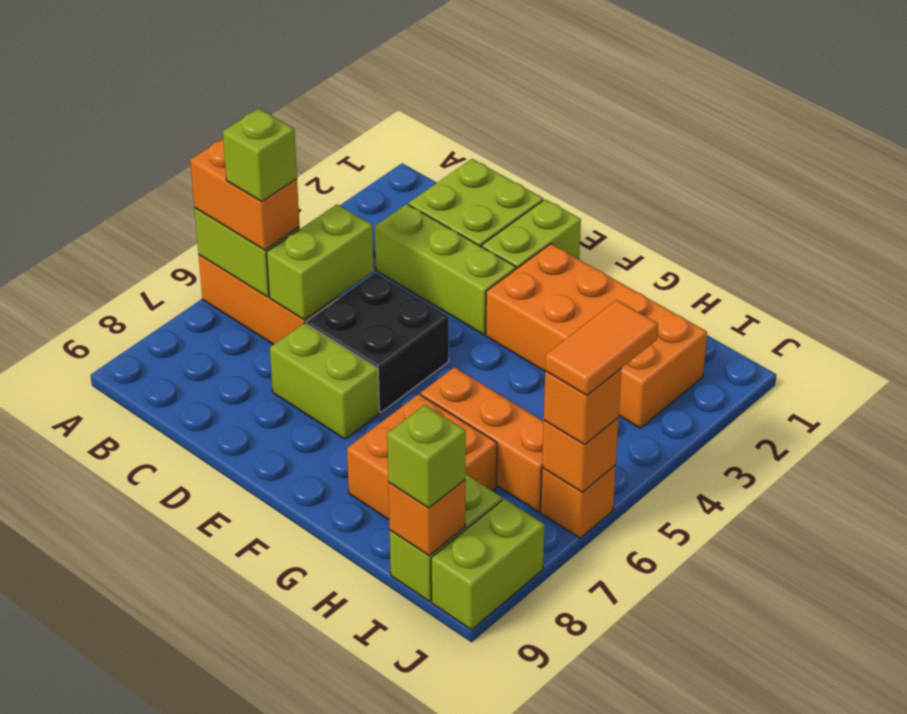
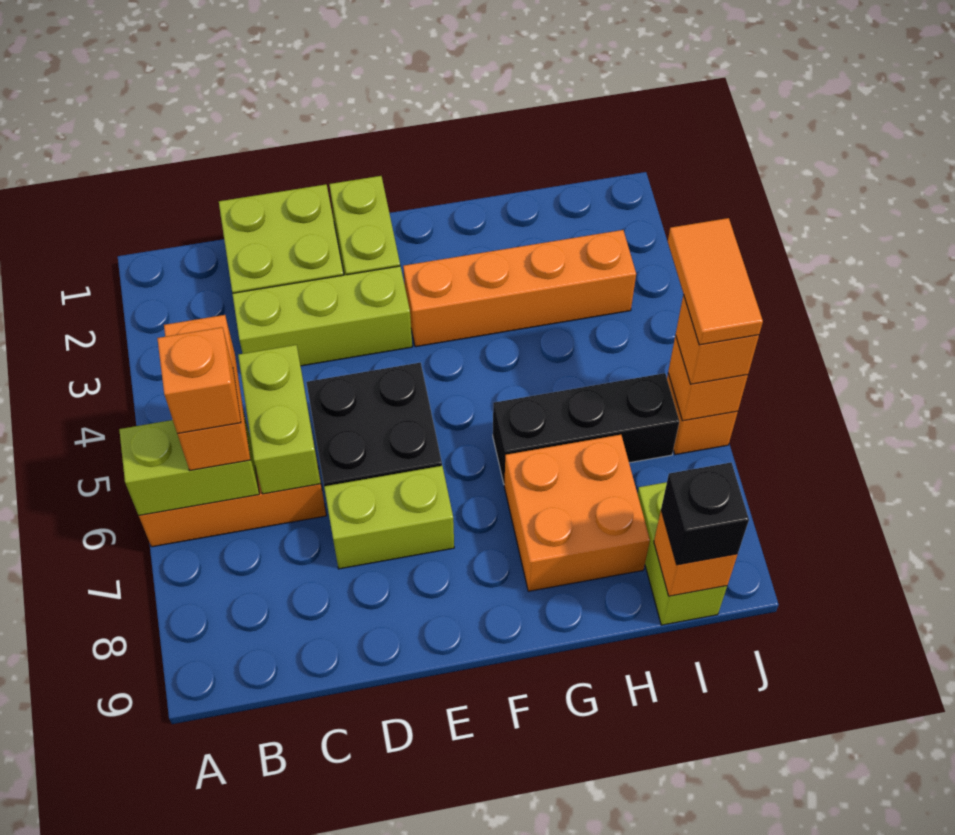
orange 1x2 brick [190,139,300,250] -> orange 1x2 brick turned to [164,315,250,470]
lime 1x1 brick [223,109,297,201] -> orange 1x1 brick [157,327,241,434]
orange 2x4 brick [486,244,707,428] -> orange 1x4 brick [403,230,636,347]
orange 1x3 brick [421,367,544,512] -> black 1x3 brick [493,373,679,483]
lime 1x1 brick [387,405,466,508] -> black 1x1 brick [661,463,749,565]
lime 1x2 brick [431,499,545,630] -> none

